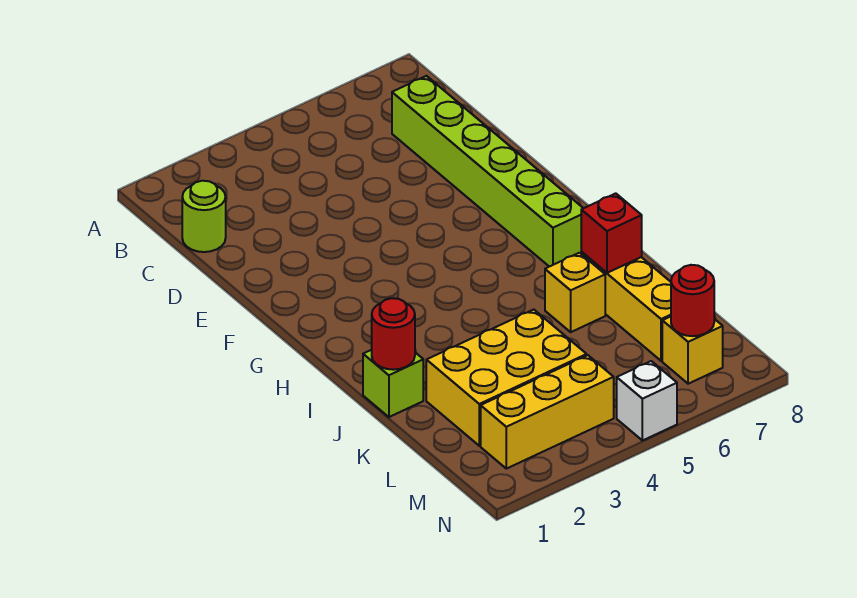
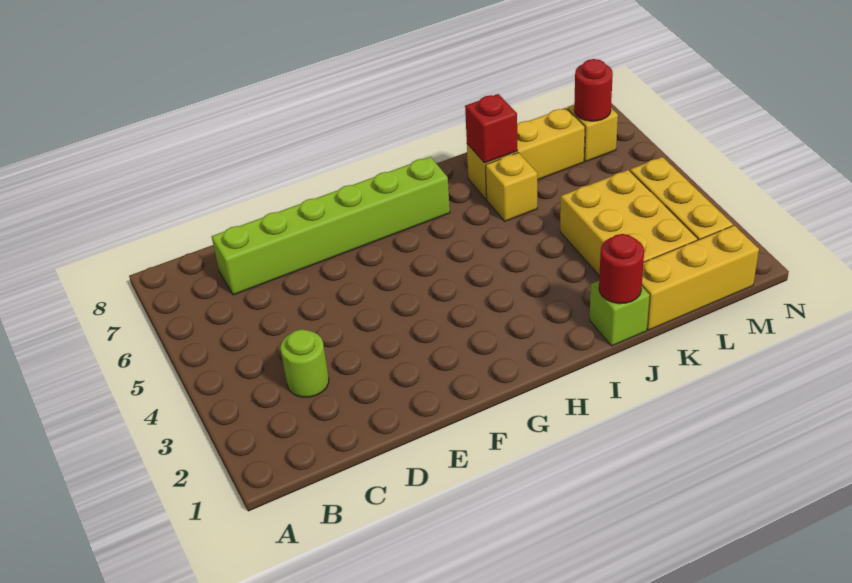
lime 1x1 round brick [182,181,226,252] -> lime 1x1 round brick moved to [280,329,329,397]
none -> yellow 1x3 brick [642,226,759,330]
white 1x1 brick [617,361,677,441] -> none

